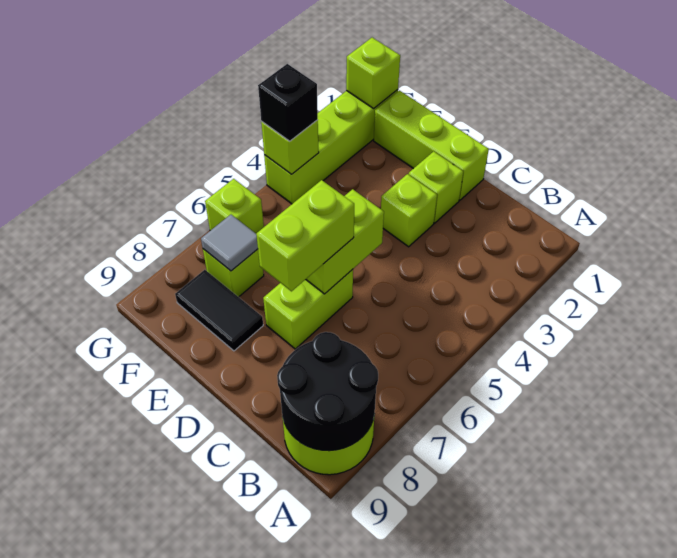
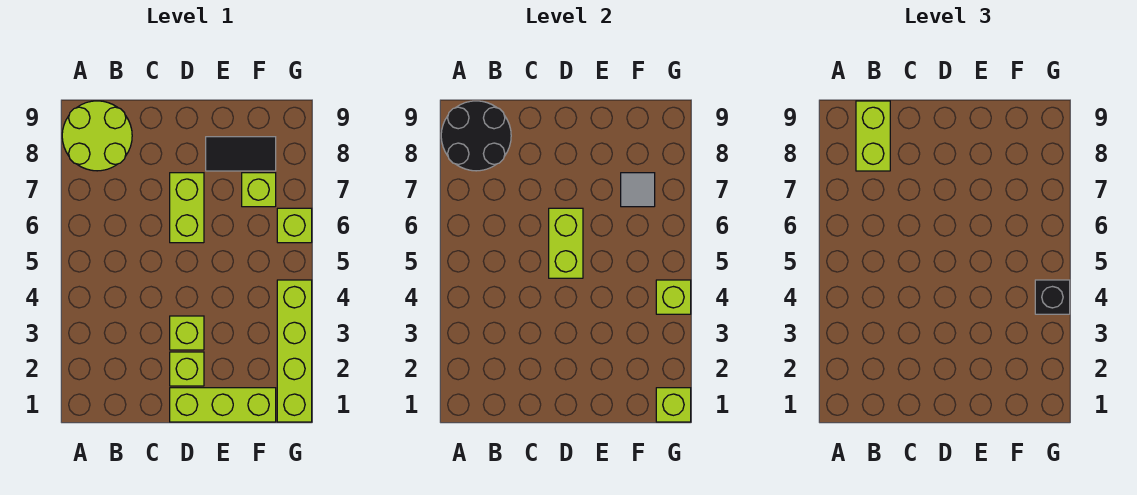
lime 1x2 brick [256,180,354,291] -> lime 1x2 brick moved to [856,101,890,171]

